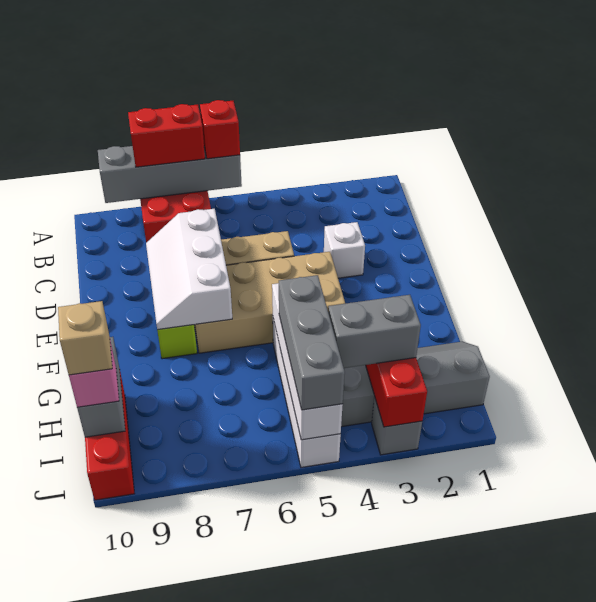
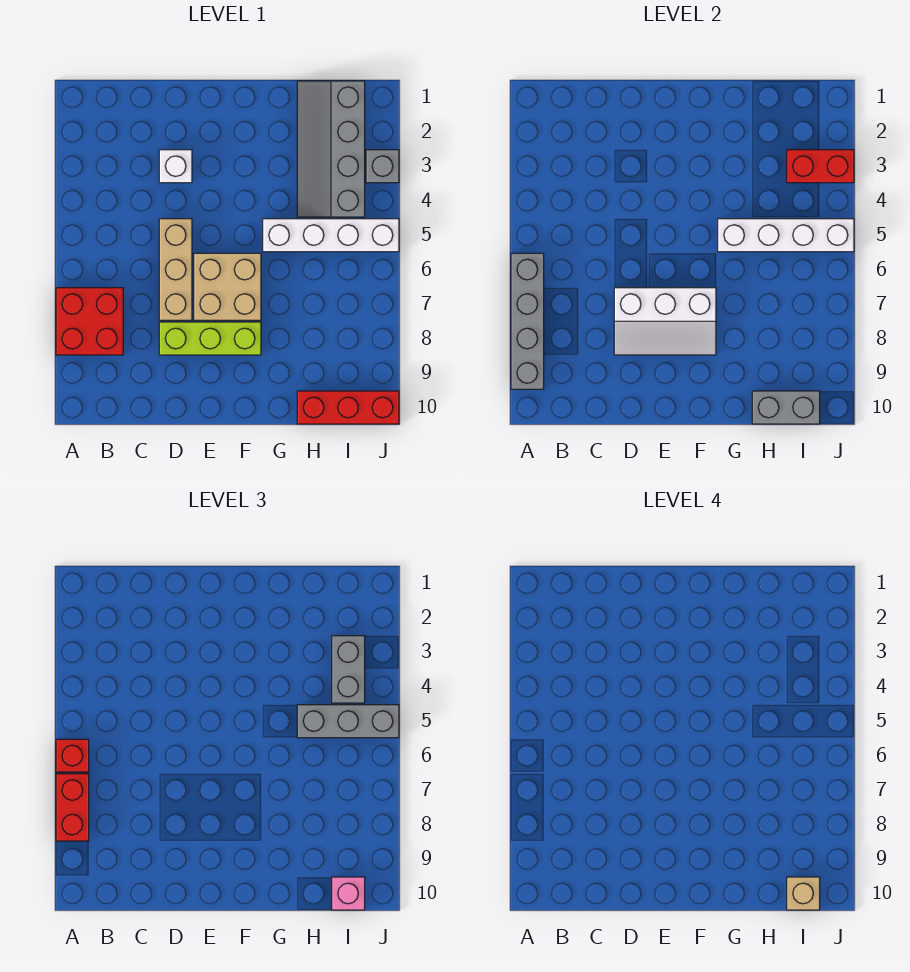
tan 2x4 brick [194,252,345,353] -> tan 2x2 brick [194,253,261,320]

